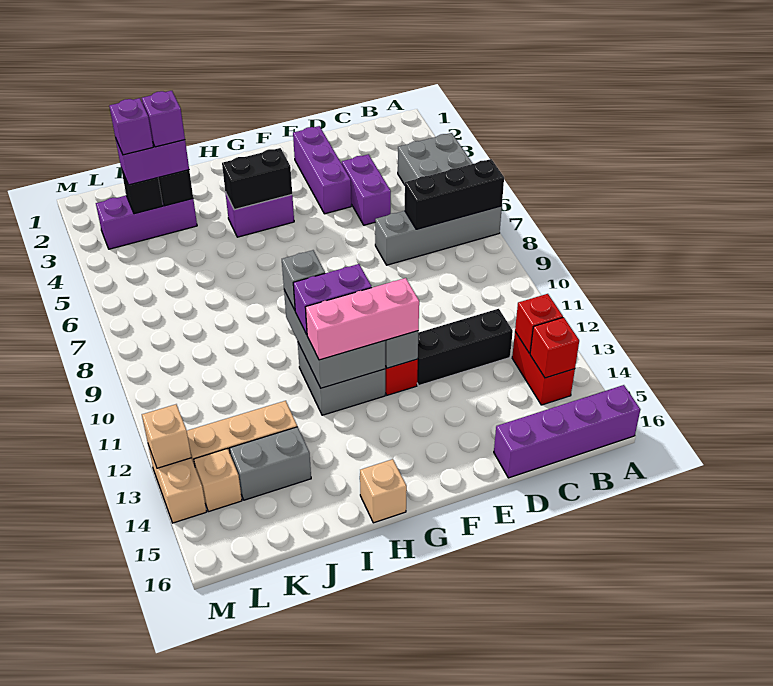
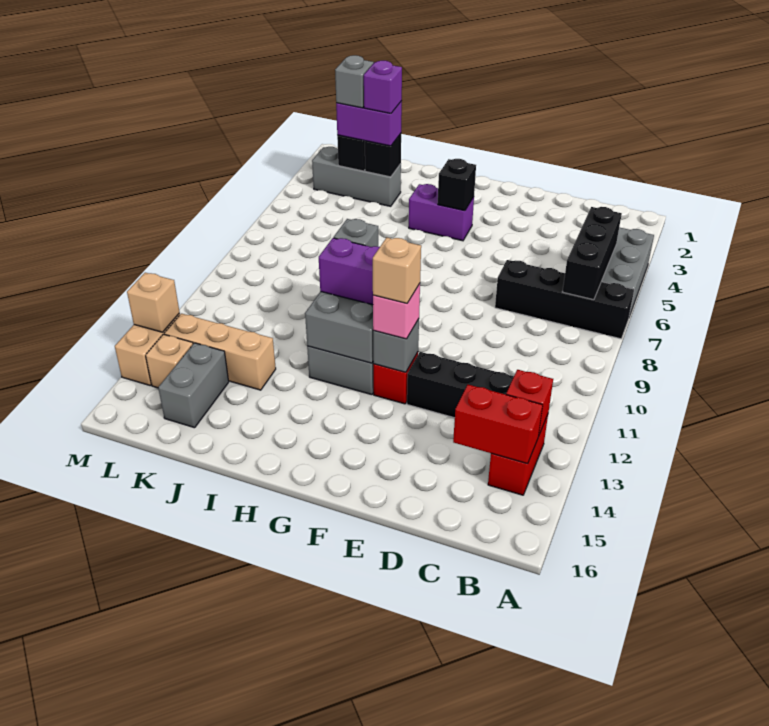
grey 1x4 brick [375,206,502,265] -> black 1x4 brick [495,260,634,339]
black 1x3 brick [405,159,504,229] -> black 1x3 brick turned to [562,207,622,300]
purple 1x4 brick [494,385,640,478] -> none
red 1x1 brick [530,317,579,378] -> red 1x2 brick [453,385,543,464]
purple 1x2 brick [342,154,391,225] -> none
purple 1x3 brick [293,126,351,214] -> none
pink 1x3 brick [305,278,419,360] -> pink 1x1 brick [373,284,420,339]
black 1x2 brick [222,148,292,210] -> black 1x1 brick [438,159,476,211]
tan 1x1 brick [360,459,407,523] -> tan 1x1 brick moved to [373,238,421,303]
purple 1x3 brick [96,196,197,249] -> grey 1x3 brick [312,147,401,206]
grey 1x2 brick [230,427,311,500] -> grey 1x2 brick turned to [158,343,229,428]
purple 1x1 brick [109,98,153,155] -> grey 1x1 brick [335,55,374,108]

